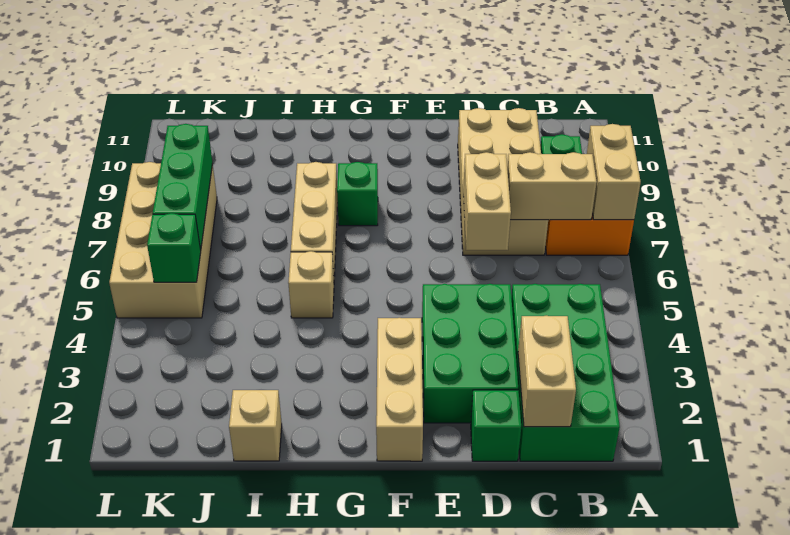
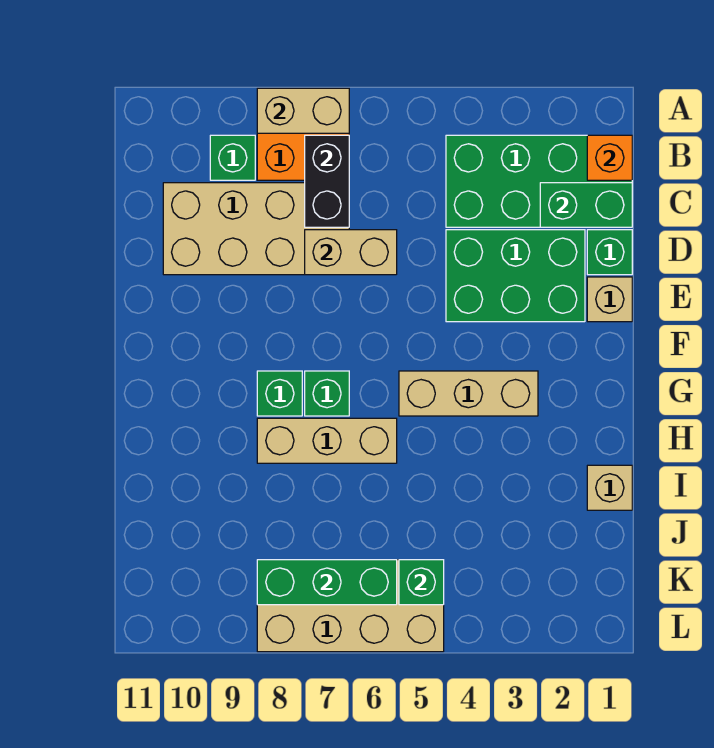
none -> orange 1x1 brick [587,135,632,180]
tan 1x2 brick [507,152,597,220] -> black 1x2 brick [305,135,349,227]
tan 1x2 brick [518,316,576,427] -> green 1x2 brick [540,183,632,227]
tan 1x3 brick [376,318,423,461] -> tan 1x3 brick moved to [399,371,538,416]
none -> green 1x1 brick [305,371,349,416]
tan 1x1 brick [288,251,334,318] -> tan 1x1 brick moved to [587,277,632,322]

